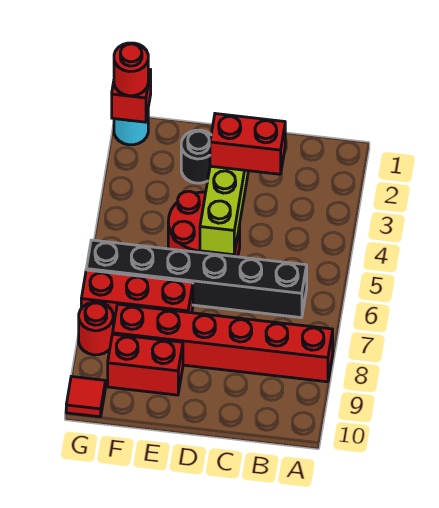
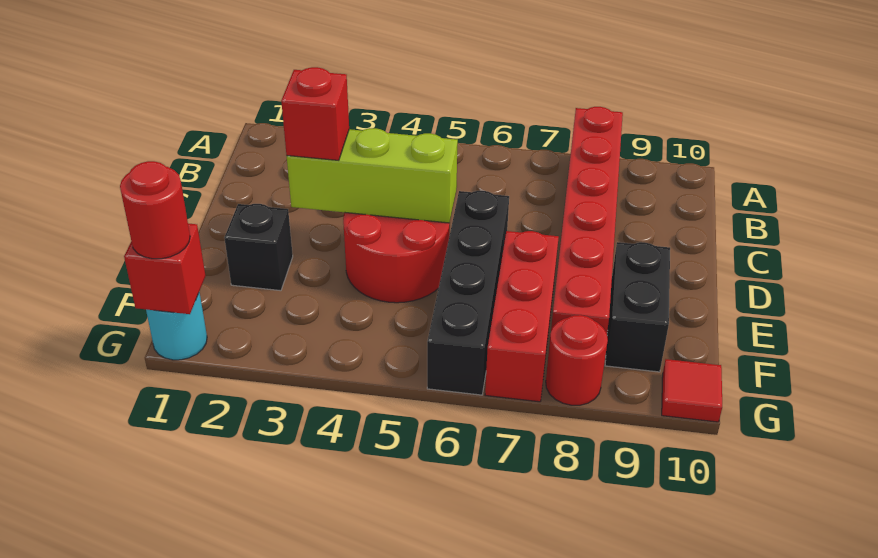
black 1x6 brick [86,240,307,318] -> black 1x4 brick [427,191,509,395]
red 1x2 brick [210,114,285,174] -> red 1x1 brick [281,67,349,160]
black 1x1 round brick [181,130,211,183] -> black 1x1 brick [224,204,293,291]
red 1x2 brick [108,334,183,395] -> black 1x2 brick [605,242,670,372]

